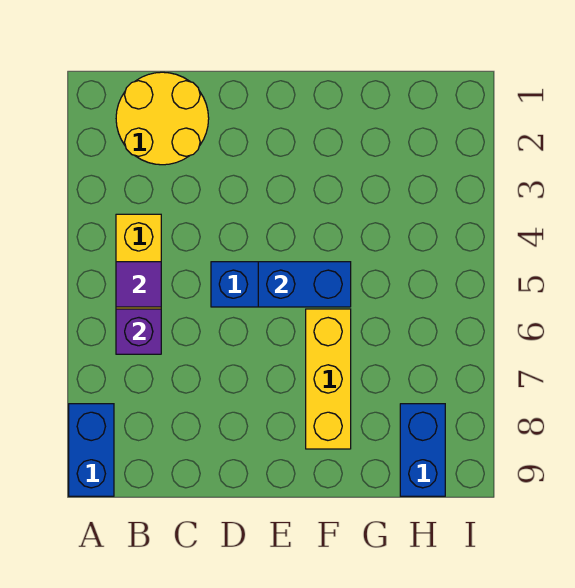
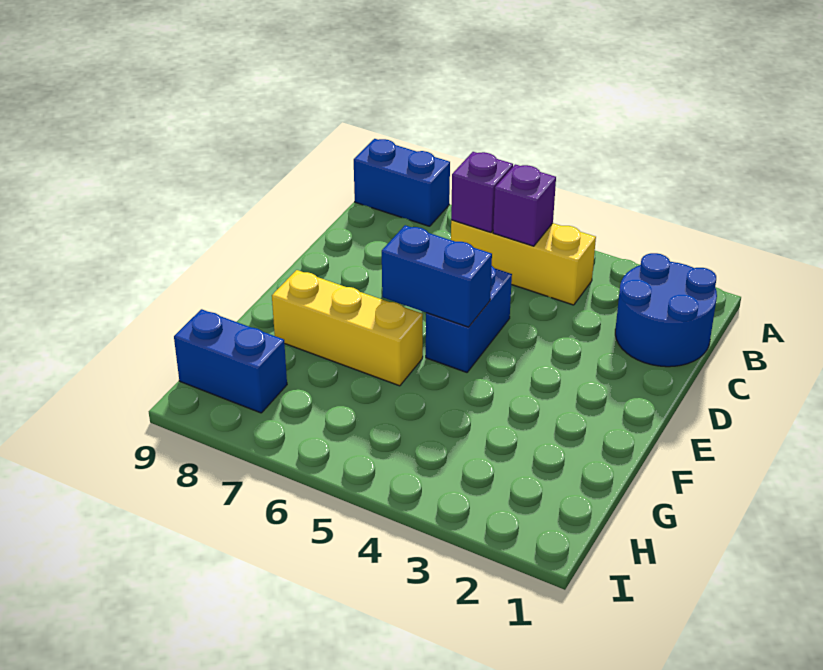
yellow 2x2 round brick [116,72,209,165] -> blue 2x2 round brick [615,253,717,367]
purple 1x1 tile [116,262,161,307] -> purple 1x1 brick [493,164,556,246]
blue 1x2 brick [258,262,351,307] -> blue 1x2 brick turned to [382,225,492,327]

